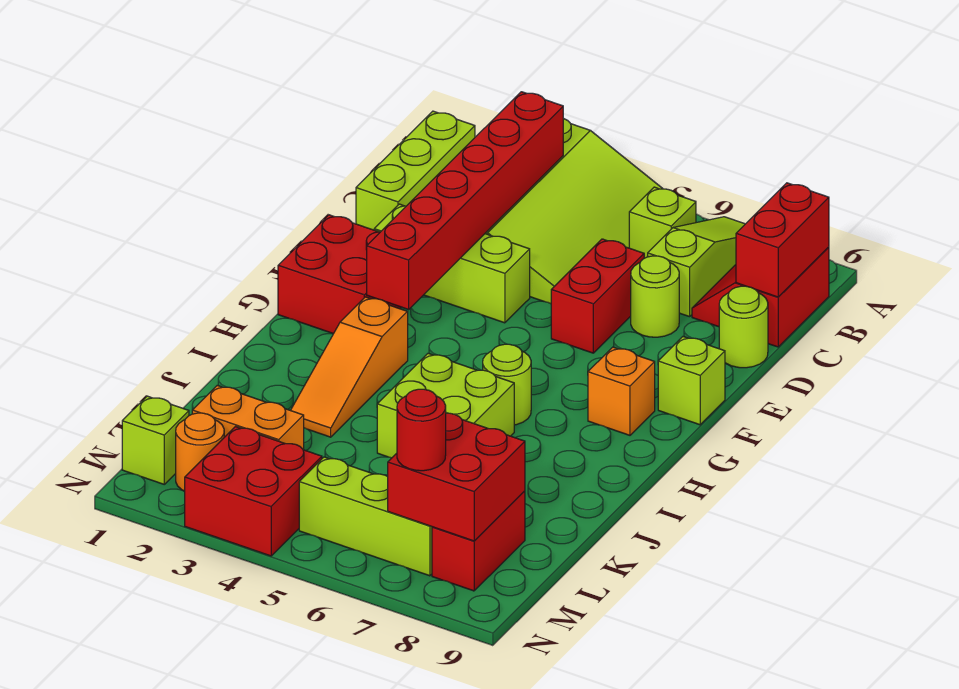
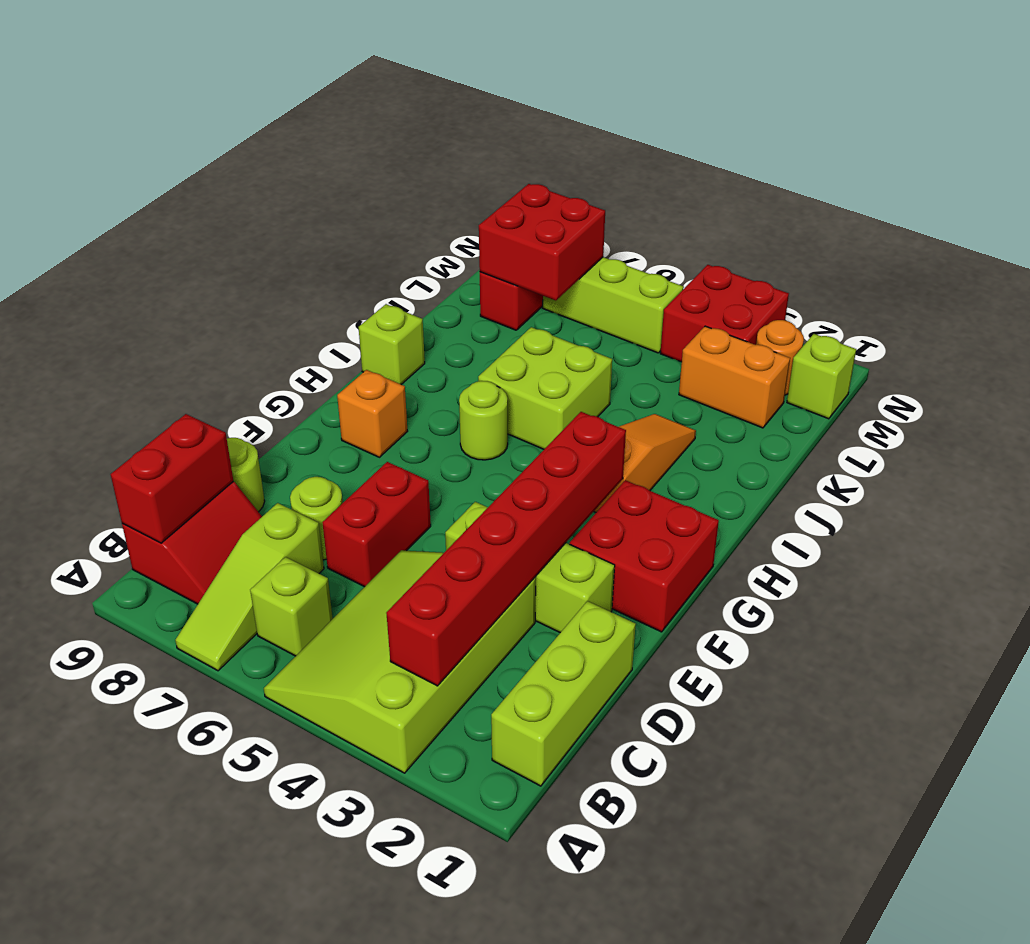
lime 1x1 brick [658,337,725,425] -> lime 1x1 brick moved to [359,304,425,384]
red 1x1 round brick [397,389,446,471] -> none

